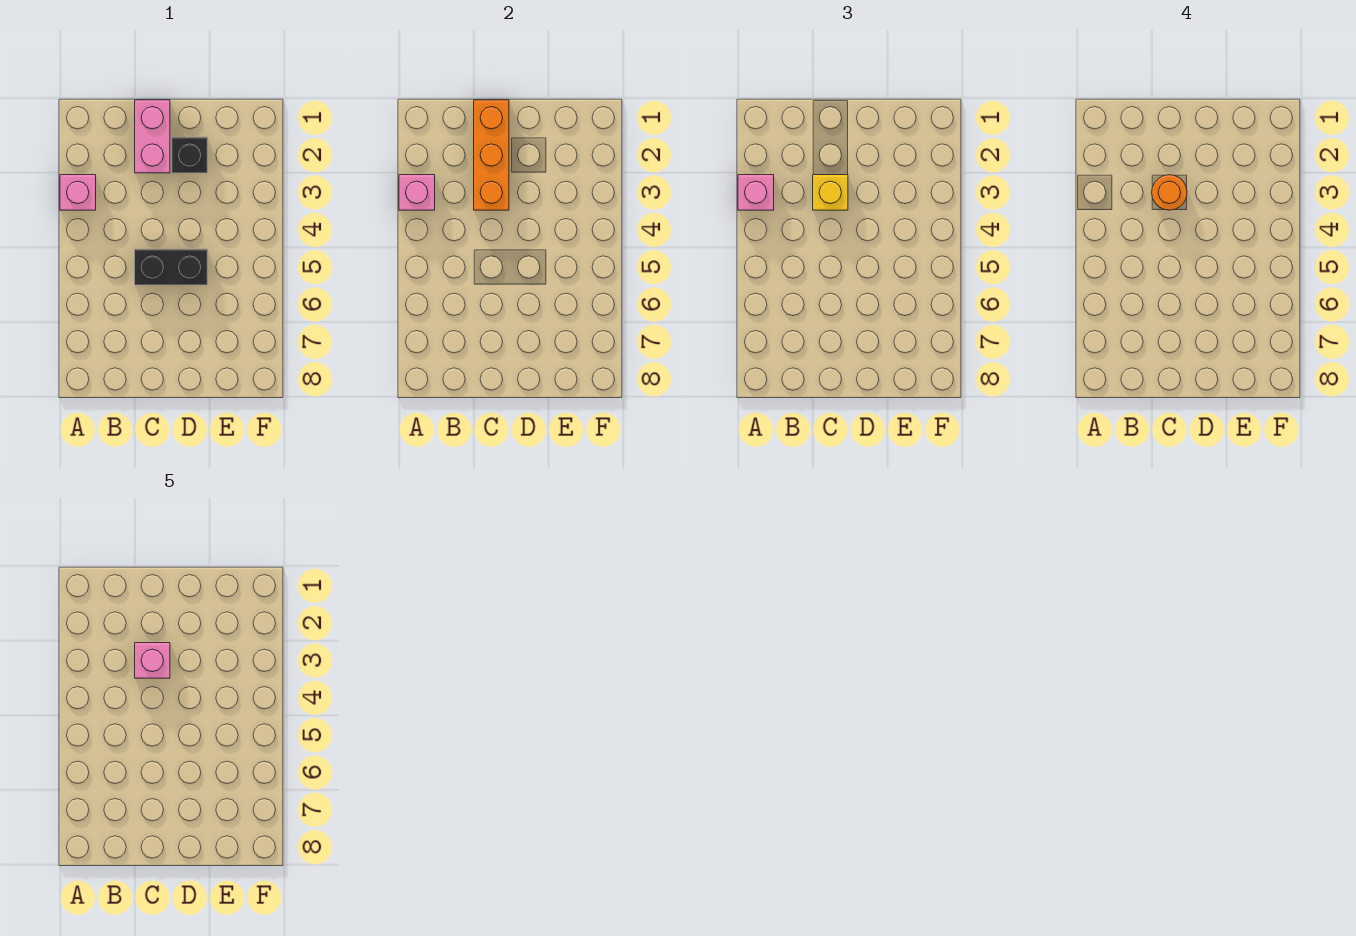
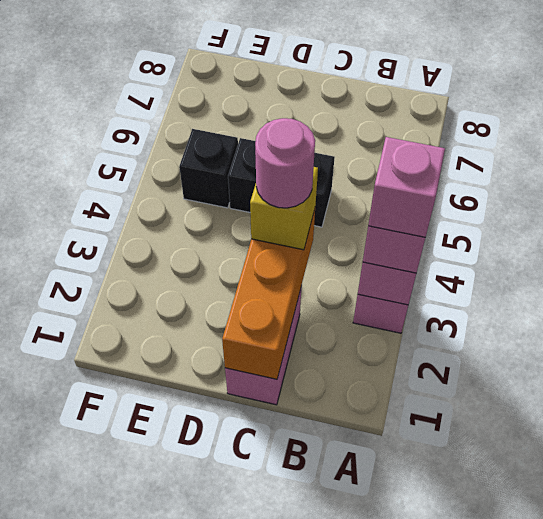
orange 1x1 round brick [1152,175,1187,210] -> pink 1x1 round brick [255,118,315,208]
pink 1x1 brick [135,643,170,678] -> pink 1x1 brick moved to [368,137,445,237]
black 1x1 brick [172,137,207,173] -> black 1x1 brick moved to [179,129,238,208]

